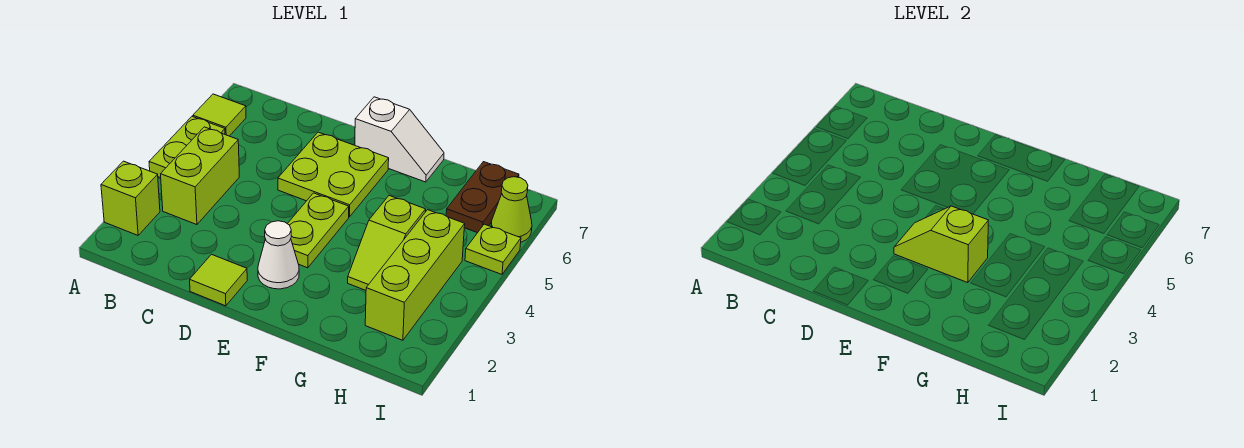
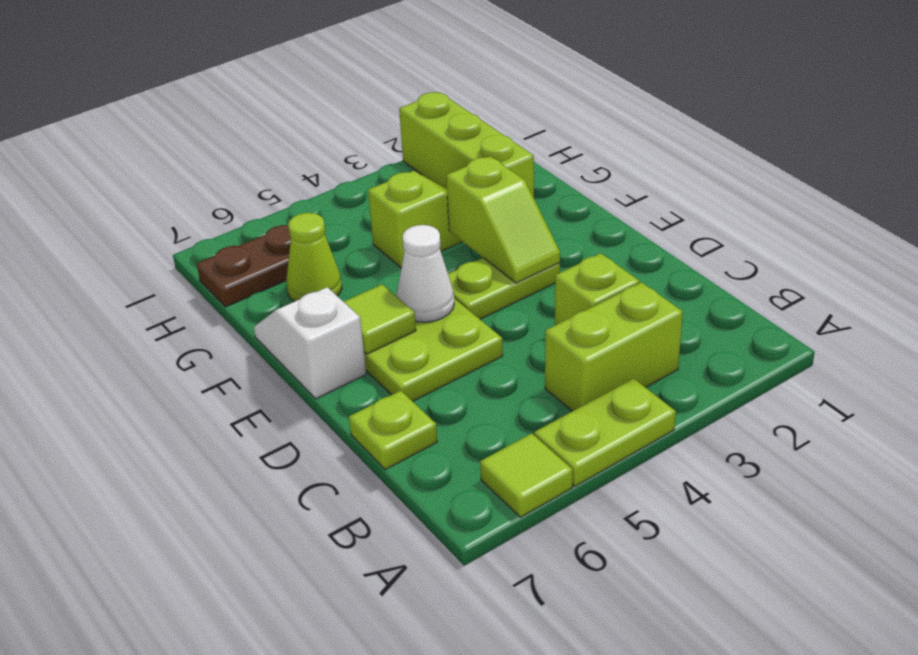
lime 1x1 brick [101,161,160,235] -> lime 1x1 brick moved to [555,253,640,325]
lime 1x1 tile [190,254,247,306] -> lime 1x1 tile moved to [344,284,416,354]
white 1x1 cone [258,221,299,289] -> white 1x1 cone moved to [397,225,454,322]
lime 1x3 brick [365,210,465,340] -> lime 1x3 brick turned to [399,92,534,198]
lime 1x1 plate [465,224,521,274] -> lime 1x1 plate moved to [349,391,437,470]
lime 1x1 cone [491,177,532,242] -> lime 1x1 cone moved to [286,213,342,302]

